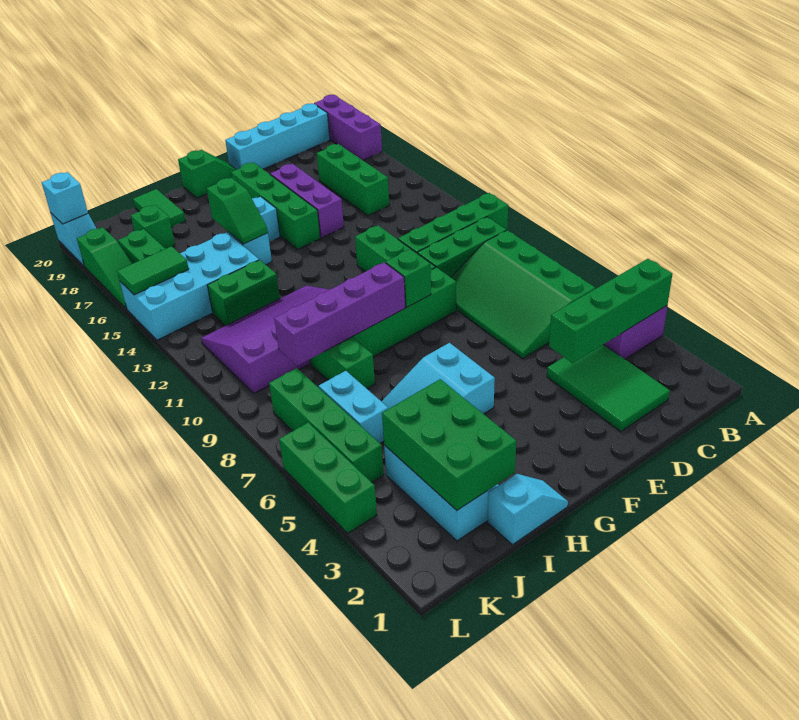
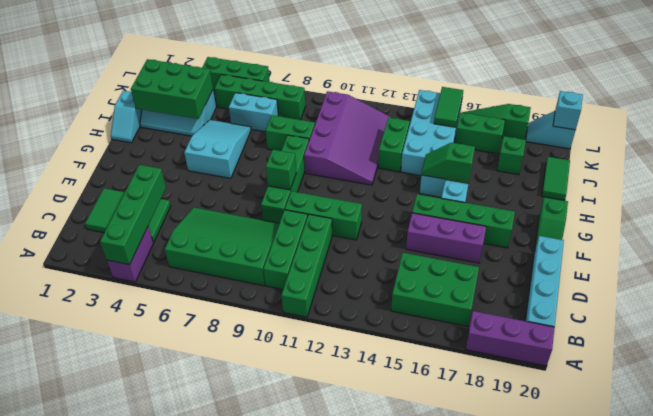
green 1x3 brick [317,144,389,216] -> green 2x3 brick [391,253,479,327]
purple 1x4 brick [274,262,405,366] -> none
green 1x2 tile [133,189,185,228] -> green 1x2 tile turned to [542,157,570,200]

